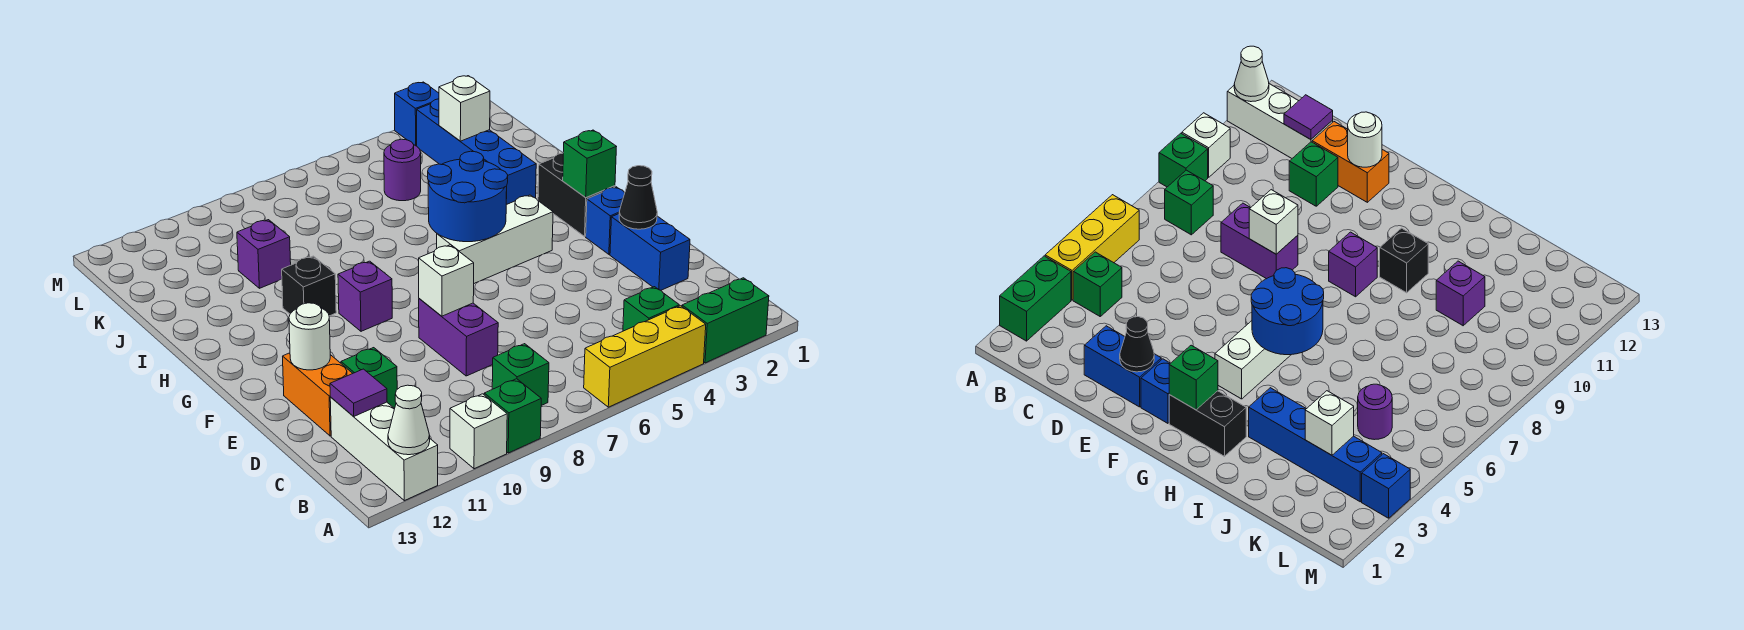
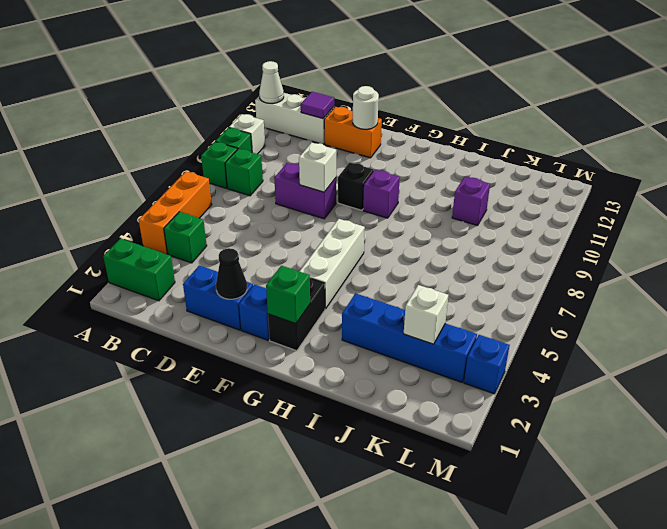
green 1x2 brick [682,278,769,363] -> green 1x2 brick turned to [103,239,175,301]
yellow 1x3 brick [584,306,706,407] -> orange 1x3 brick [139,172,212,254]
green 1x1 brick [341,348,397,408] -> green 1x1 brick moved to [201,142,237,188]
black 1x2 brick [538,153,615,236] -> black 1x2 brick turned to [268,278,325,351]
blue 2x2 round brick [428,151,508,242] -> none
black 1x1 brick [282,256,336,316] -> black 1x1 brick moved to [338,162,374,210]
purple 1x1 round brick [384,139,421,201] -> none

